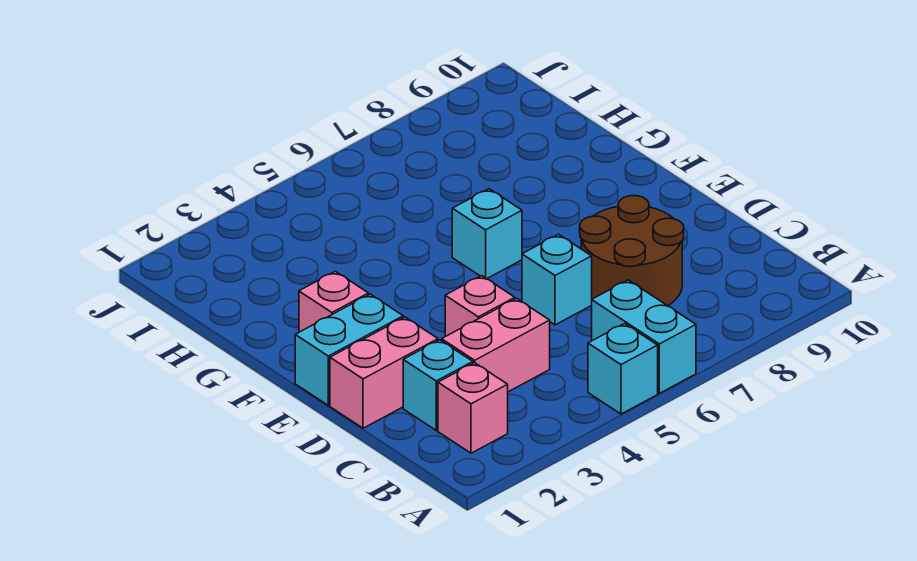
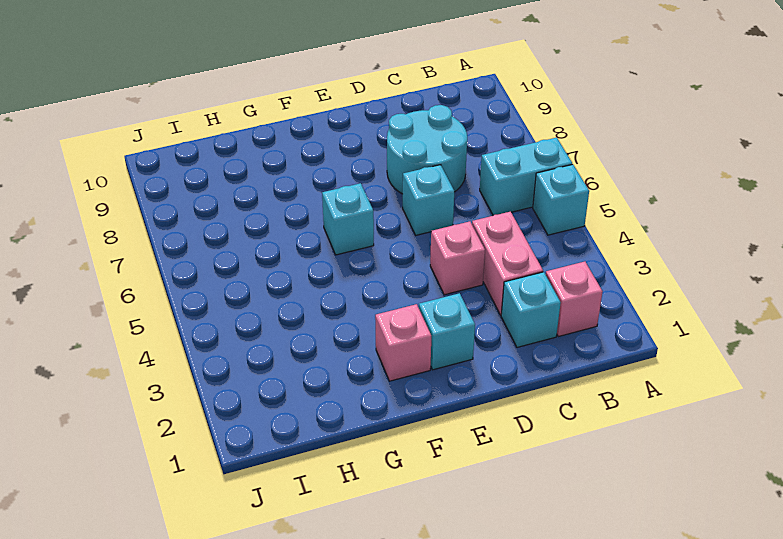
brown 2x2 round brick [580,196,684,306] -> cyan 2x2 round brick [387,105,467,194]
pink 1x2 brick [330,317,438,428] -> none
cyan 1x2 brick [295,294,403,405] -> cyan 1x1 brick [419,293,475,370]

